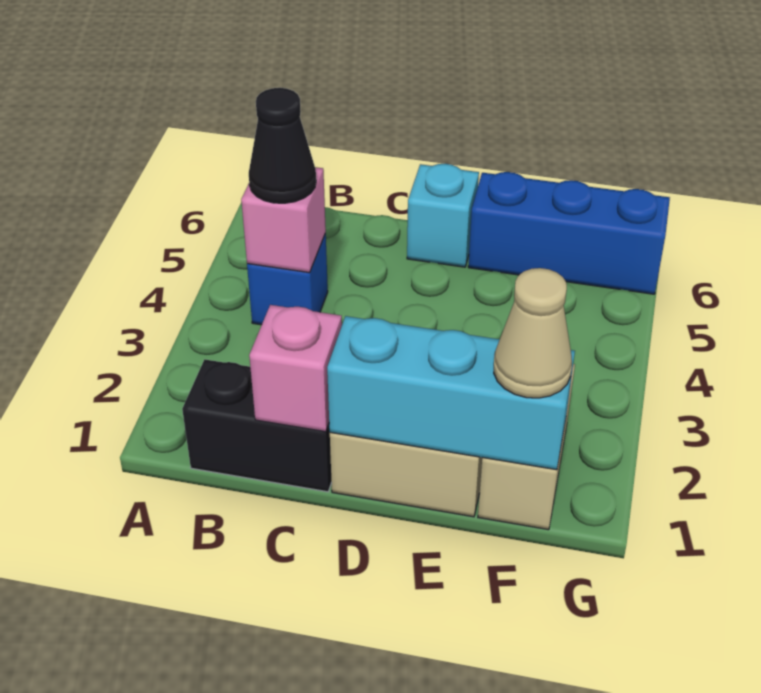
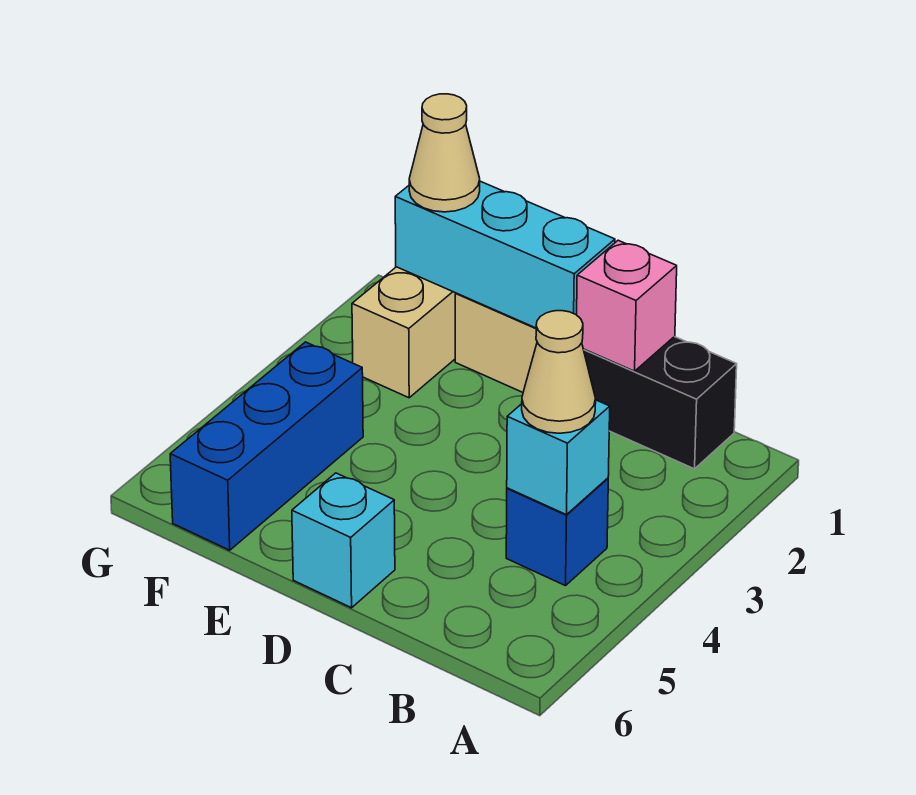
pink 1x1 brick [241,167,326,273] -> cyan 1x1 brick [507,400,610,515]
black 1x1 cone [249,88,316,203] -> tan 1x1 cone [522,311,596,433]
blue 1x3 brick [468,172,670,294] -> blue 1x3 brick turned to [170,342,363,550]

